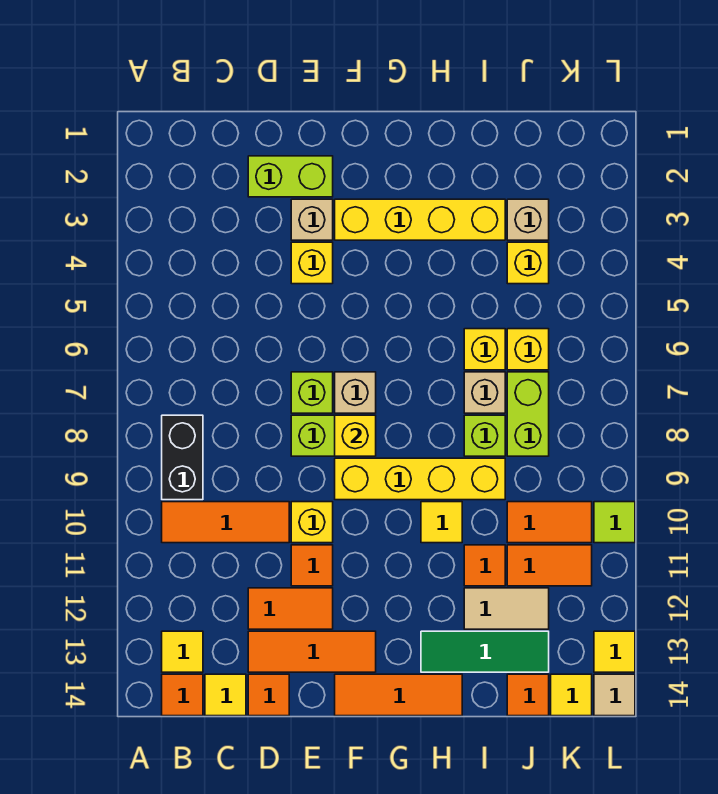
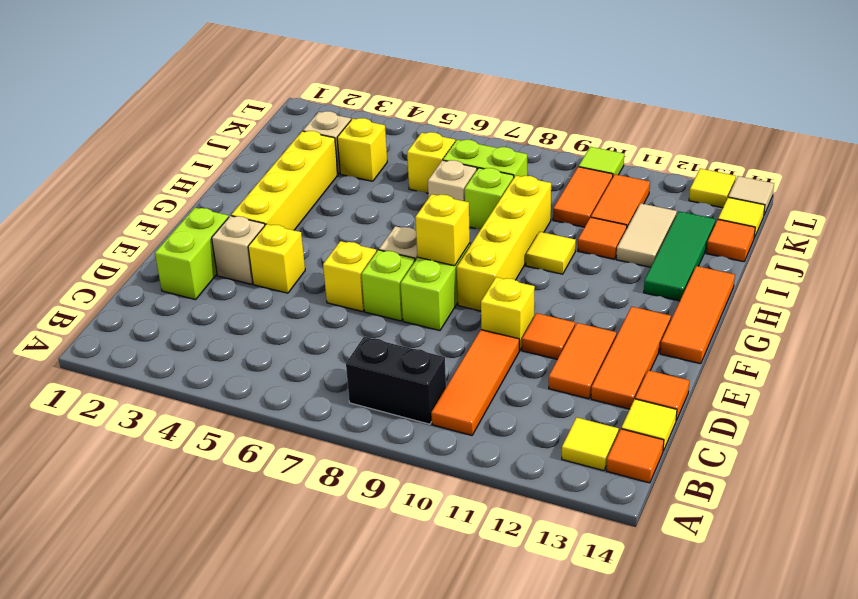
yellow 1x1 brick [464,329,505,370] -> yellow 1x1 brick moved to [323,241,376,312]

